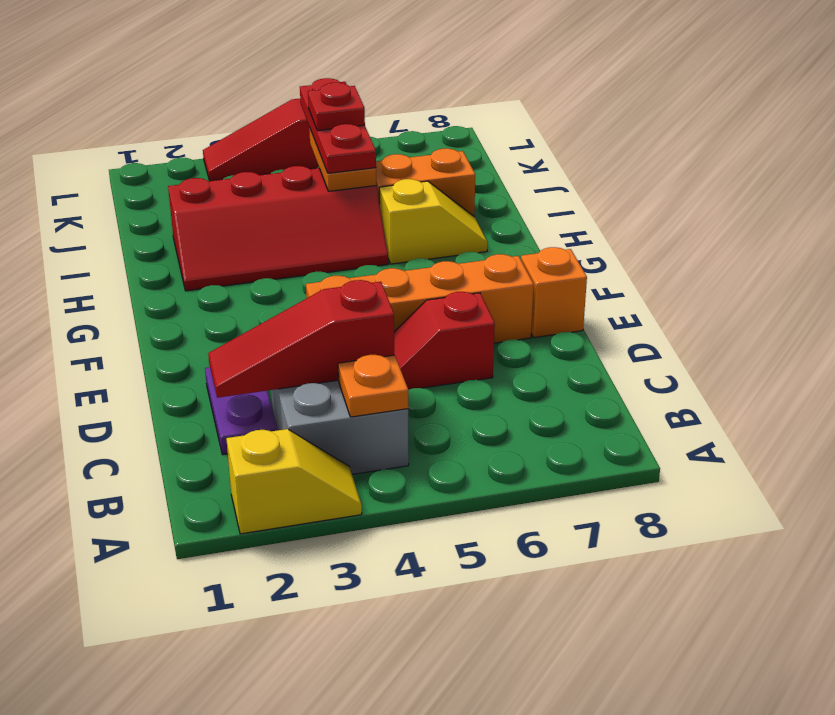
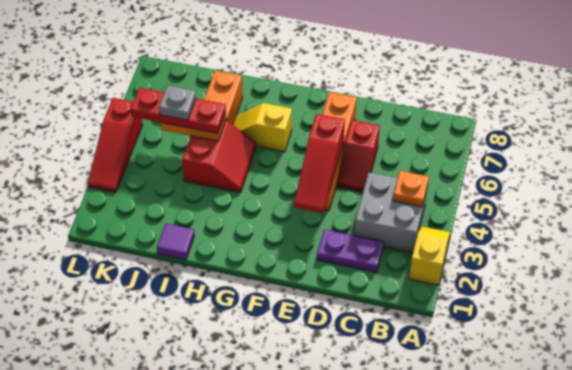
red 1x3 slope [208,280,394,398] -> red 1x3 slope moved to [294,114,345,213]
orange 1x1 brick [521,247,587,338] -> none
red 2x4 slope [168,166,388,291] -> red 2x2 slope [182,120,256,193]
yellow 1x2 slope [379,179,488,264] -> yellow 1x2 slope turned to [233,103,292,152]
none -> purple 1x1 tile [157,224,194,260]
red 1x1 plate [308,83,365,131] -> grey 1x1 plate [159,86,196,120]

